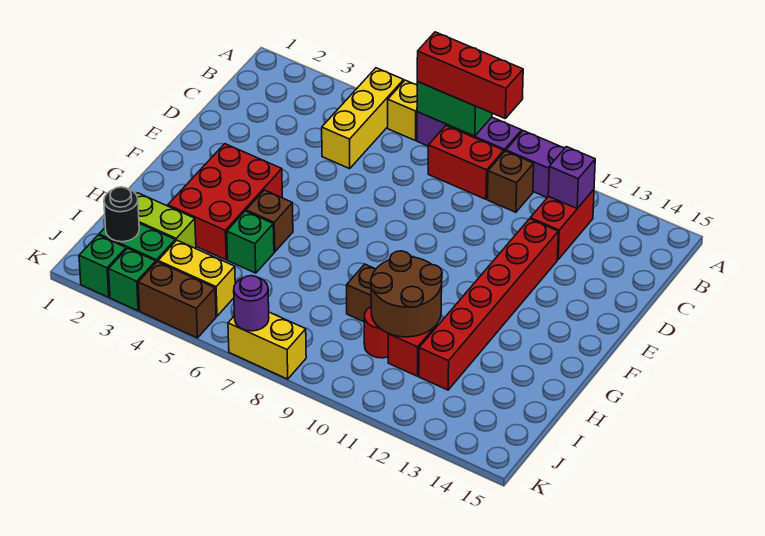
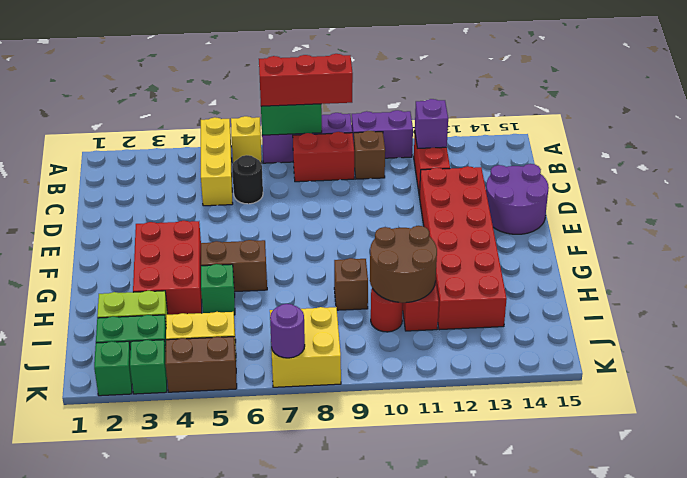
red 1x6 brick [419,219,558,390] -> red 2x6 brick [420,166,507,330]
none -> purple 2x2 round brick [486,164,549,234]
brown 1x1 brick [246,190,293,252] -> brown 1x2 brick [201,240,267,292]
black 1x1 round brick [104,187,139,242] -> black 1x1 round brick moved to [232,155,263,204]
yellow 1x2 brick [228,312,306,379] -> yellow 2x2 brick [270,307,341,387]

